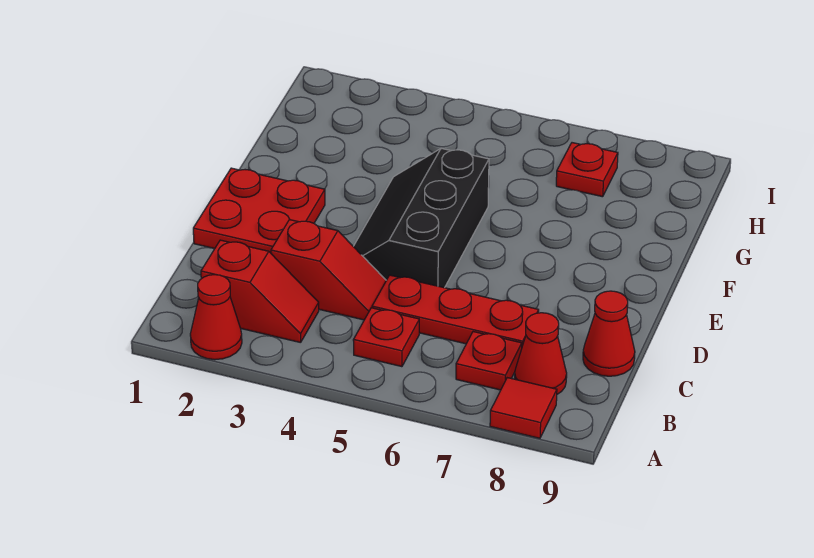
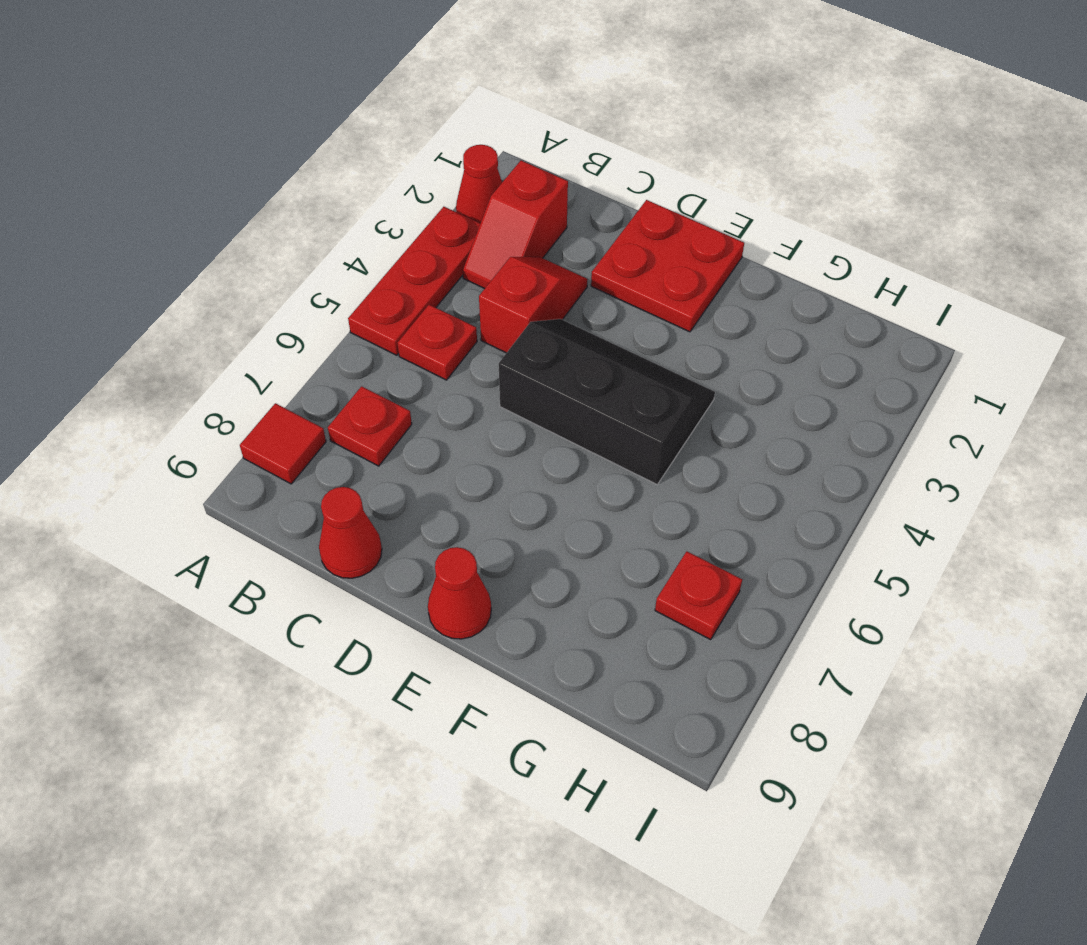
red 1x1 cone [515,313,567,394] -> red 1x1 cone moved to [428,547,491,639]
red 1x2 slope [271,220,386,320] -> red 1x2 slope turned to [479,257,588,353]
red 1x3 plate [372,275,539,346] -> red 1x3 plate moved to [348,207,481,355]

